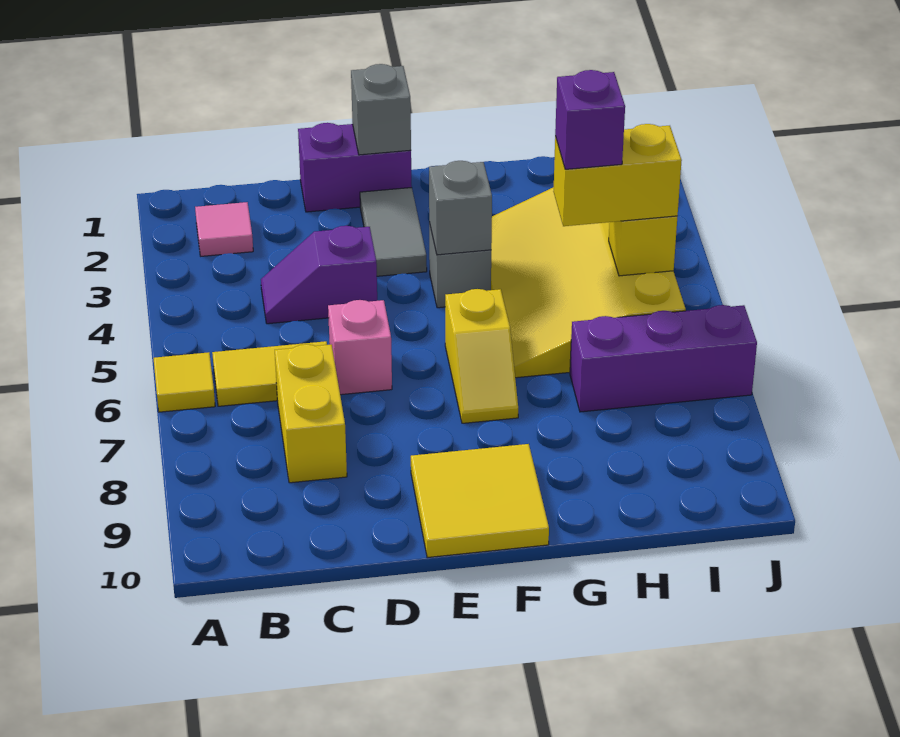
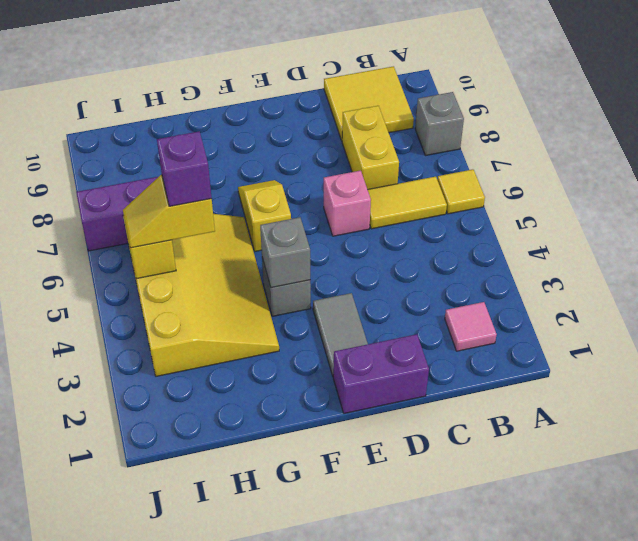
purple 1x2 slope [261,226,377,324] -> none
grey 1x1 brick [351,64,411,155] -> grey 1x1 brick moved to [415,92,464,156]
yellow 2x2 tile [411,444,549,558] -> yellow 2x2 tile moved to [324,66,414,140]
yellow 1x2 brick [553,124,682,226] -> yellow 1x2 slope [123,175,215,248]

